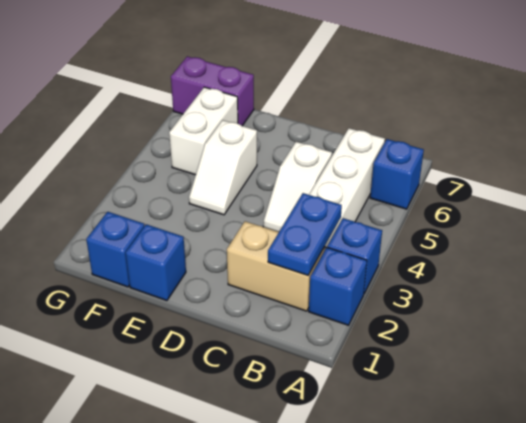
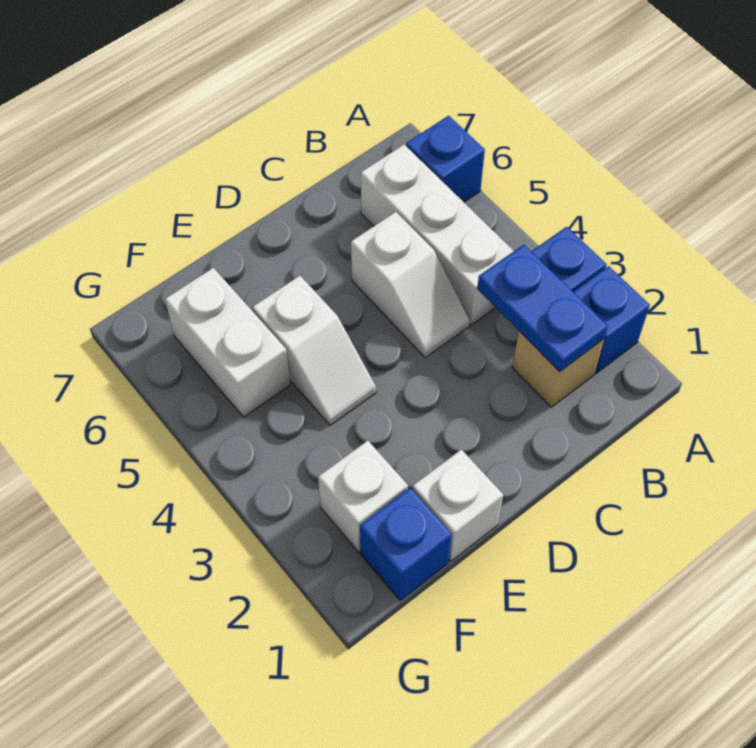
tan 1x2 brick [227,221,325,311] -> tan 1x1 brick [512,331,604,407]
blue 1x1 brick [126,224,186,301] -> white 1x1 brick [412,449,503,561]
none -> white 1x1 brick [318,441,408,552]
purple 1x2 brick [171,56,254,126] -> none

